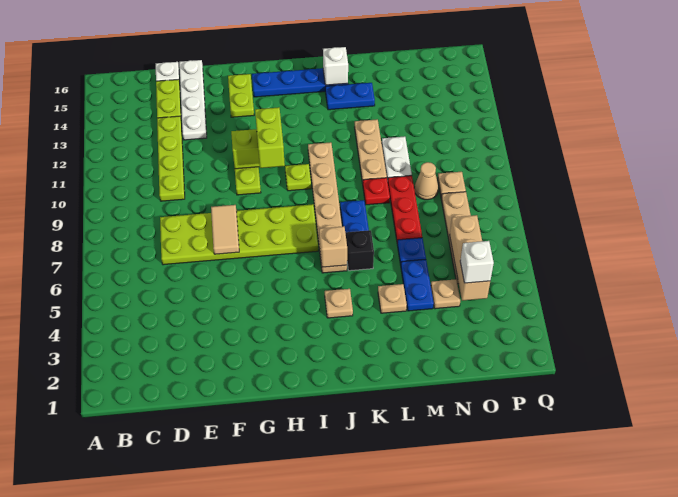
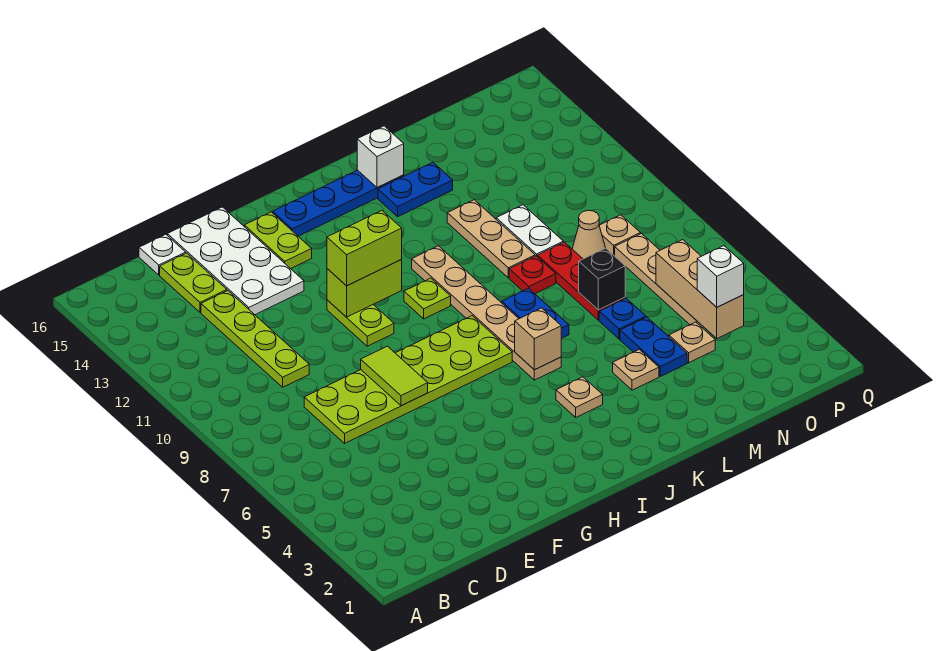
white 1x4 plate [179,60,207,140] -> white 2x4 plate [167,207,304,315]
tan 1x2 tile [211,205,239,254] -> lime 1x2 tile [361,346,428,406]
lime 1x2 brick [255,107,285,168] -> lime 1x2 brick turned to [327,211,402,286]
black 1x1 brick [346,230,374,271] -> black 1x1 brick moved to [579,248,625,310]

